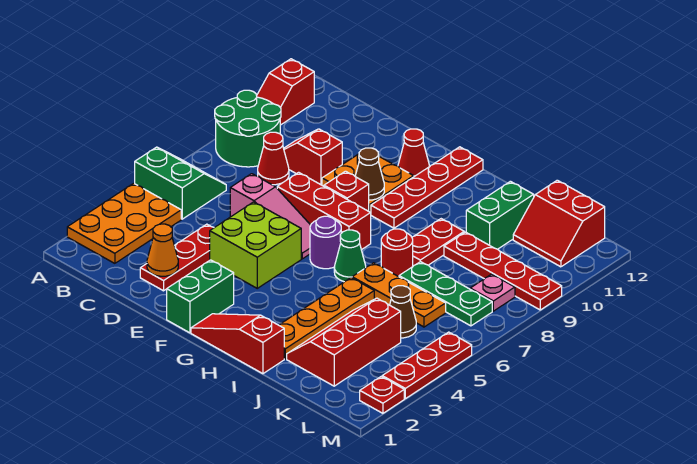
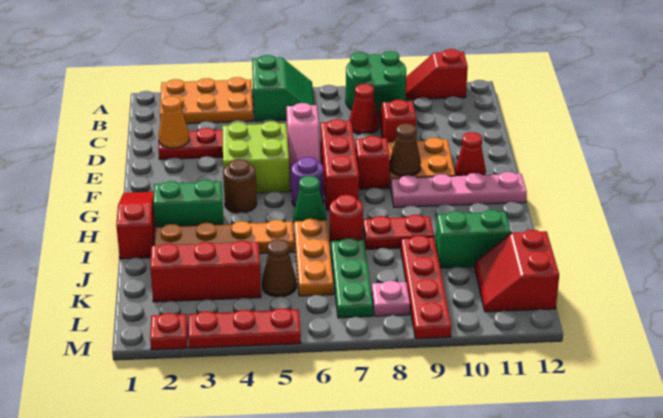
green 1x2 brick [167,260,234,333] -> green 1x2 brick moved to [153,180,223,227]
none -> brown 1x1 round brick [223,159,257,213]
red 1x4 plate [371,147,483,228] -> pink 1x4 plate [391,172,527,207]

